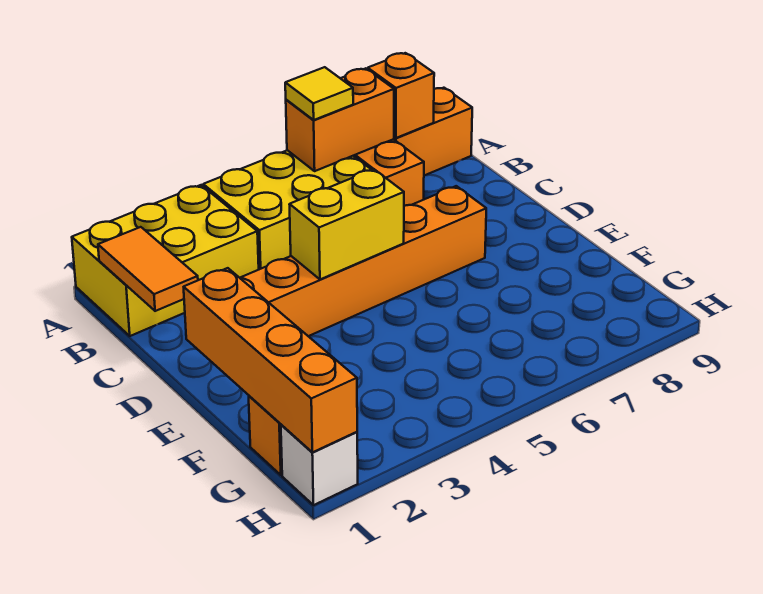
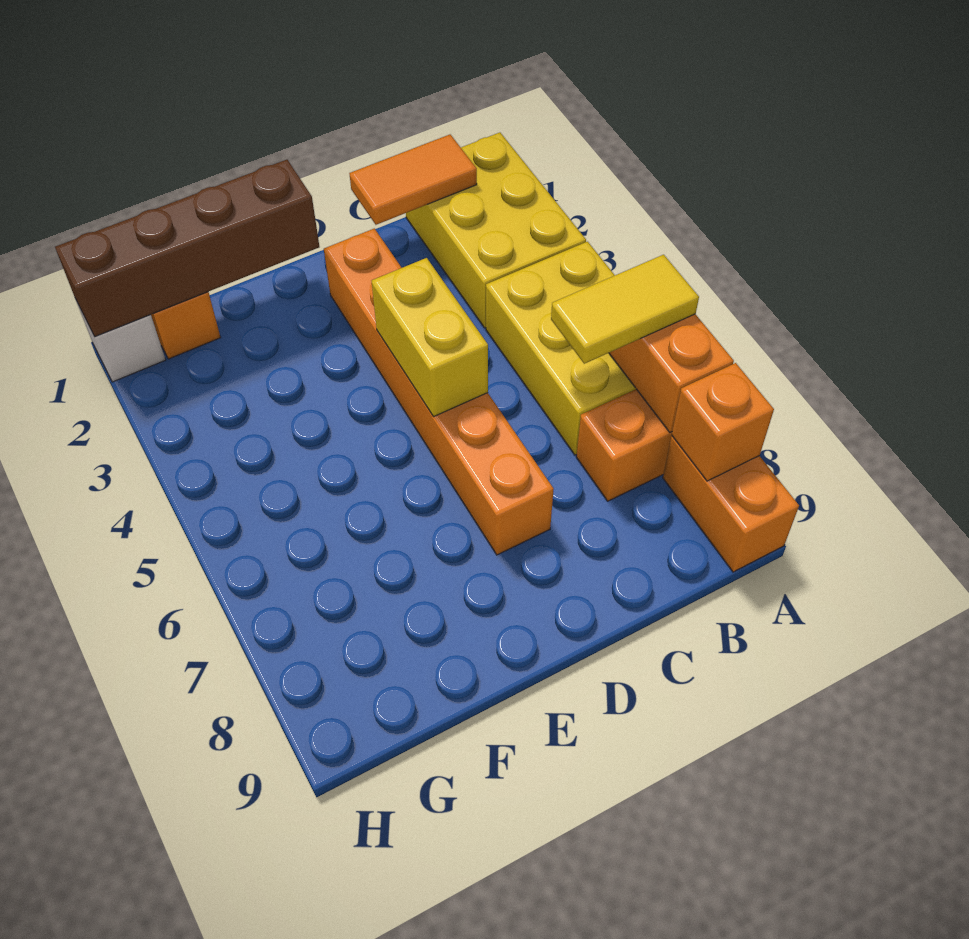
yellow 1x1 tile [285,67,353,120] -> yellow 1x2 tile [551,255,699,364]
orange 1x4 brick [184,268,357,452] -> brown 1x4 brick [55,160,319,337]

